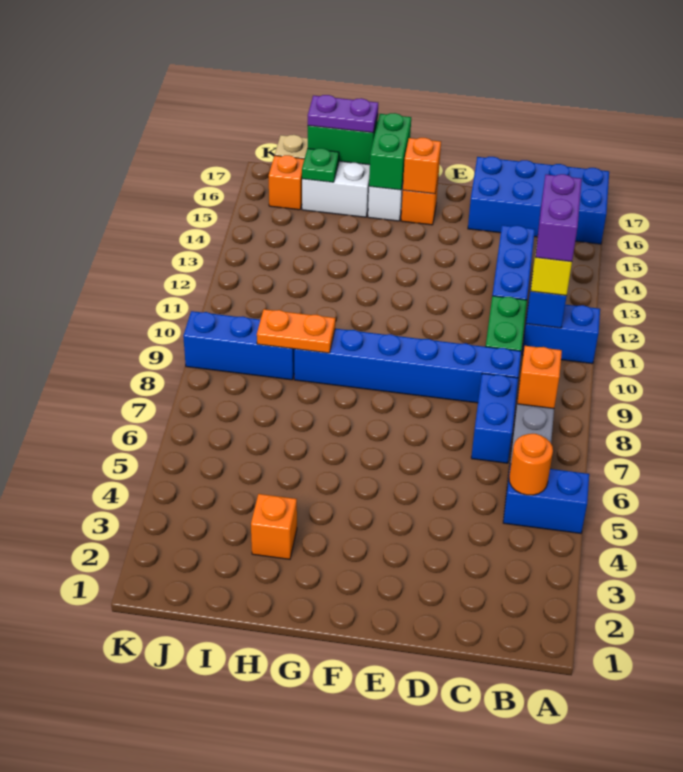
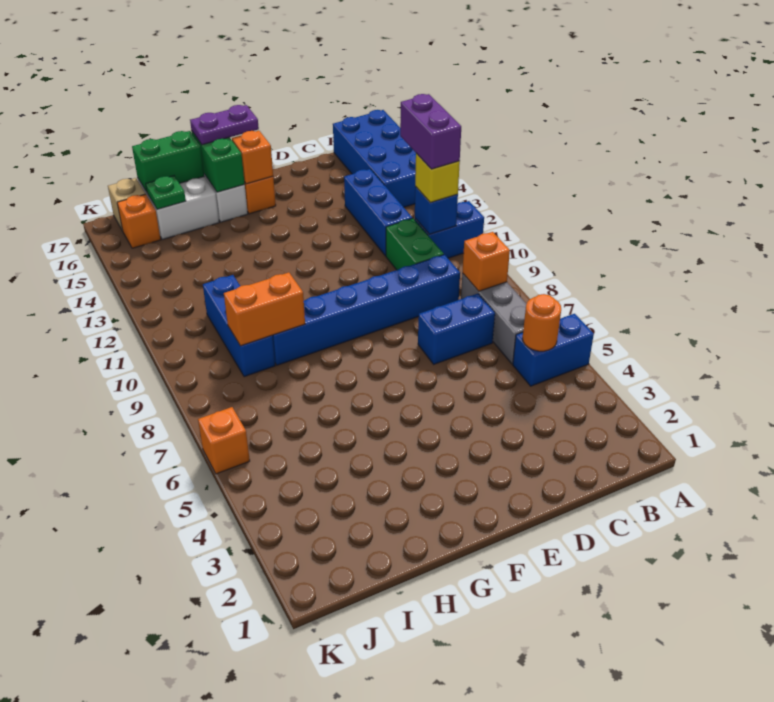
blue 2x4 brick [468,157,609,244] -> blue 2x4 brick turned to [333,110,416,207]
blue 1x2 brick [471,373,518,463] -> blue 1x2 brick turned to [418,294,495,364]
orange 1x1 brick [251,494,297,559] -> orange 1x1 brick moved to [198,407,250,474]
orange 1x2 plate [257,309,335,353] -> orange 1x2 brick [224,272,305,346]
purple 1x2 plate [308,95,378,133] -> purple 1x2 plate moved to [190,105,259,145]
blue 1x3 brick [183,311,294,380] -> blue 1x3 brick turned to [203,275,275,377]

